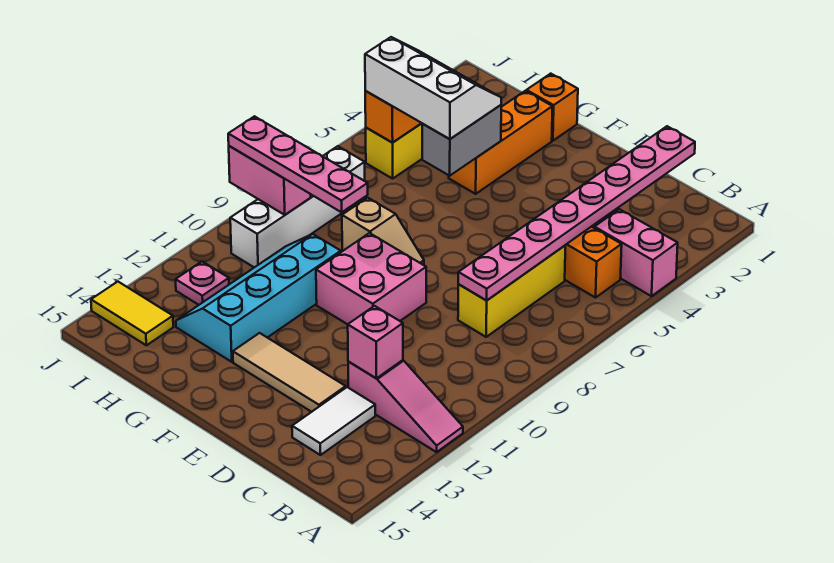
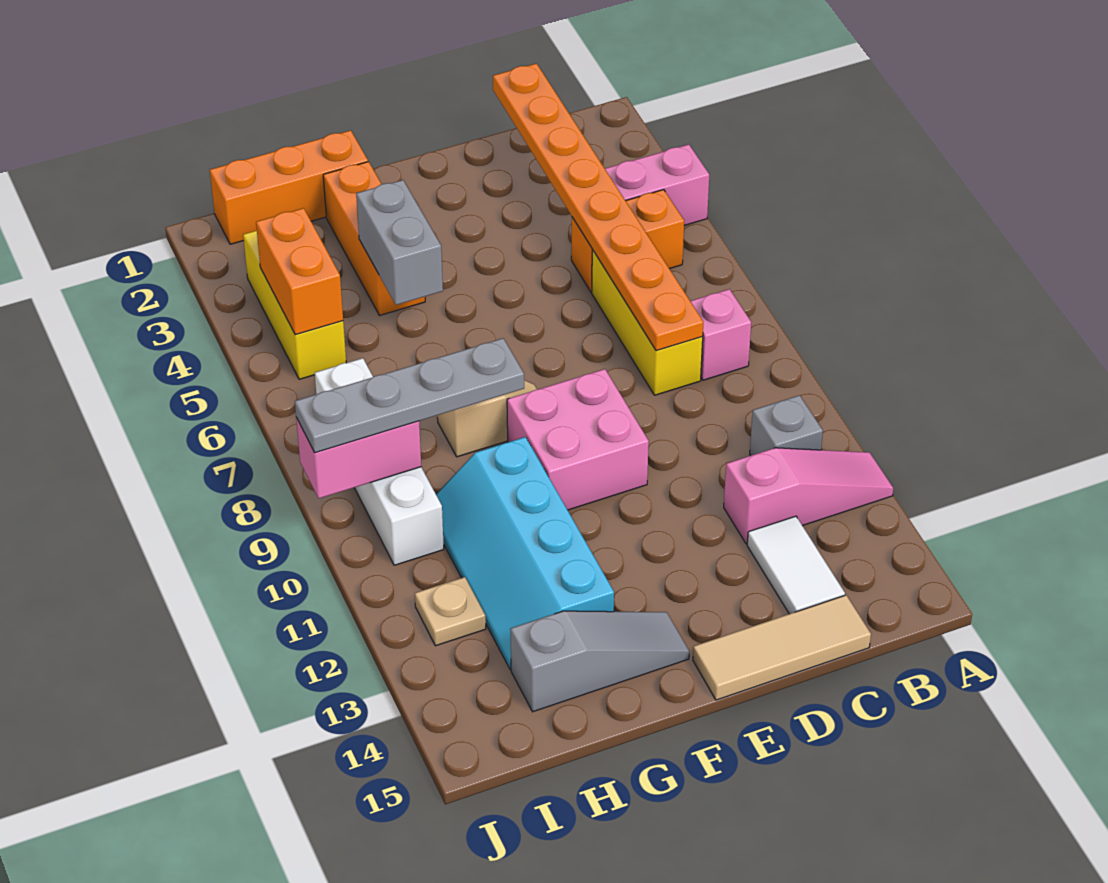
none -> grey 1x1 brick [750,395,823,456]
pink 1x8 plate [458,126,695,301] -> orange 1x8 plate [493,63,703,351]
pink 1x1 brick [348,306,403,378] -> pink 1x1 brick moved to [690,289,751,380]
tan 1x3 tile [233,333,346,412] -> tan 1x3 tile moved to [693,595,871,700]
none -> grey 1x3 slope [510,611,689,712]
orange 1x1 brick [526,74,578,141] -> orange 1x3 brick [210,130,368,244]
white 2x3 slope [365,37,501,139] -> none
pink 1x4 plate [228,116,368,212] -> grey 1x4 plate [295,338,524,453]
pink 1x1 plate [176,262,229,305] -> tan 1x1 plate [415,577,486,646]
yellow 1x2 tile [91,282,173,345] -> none

